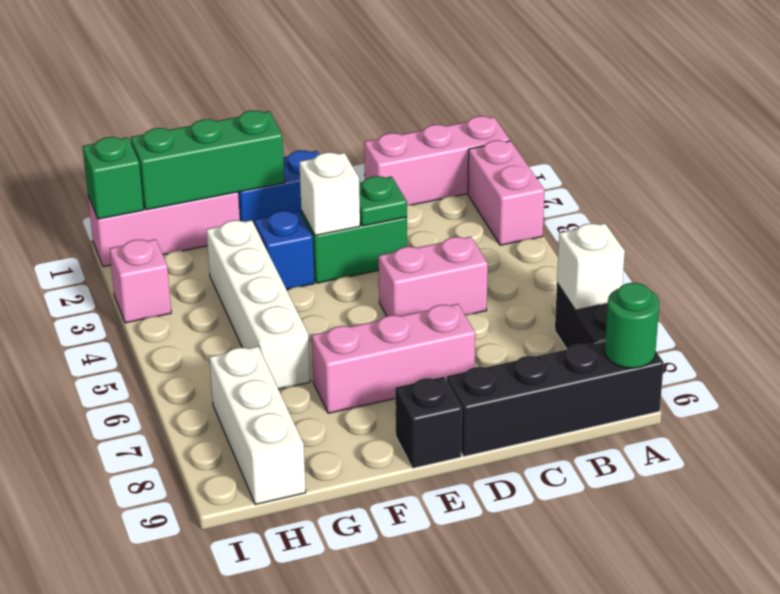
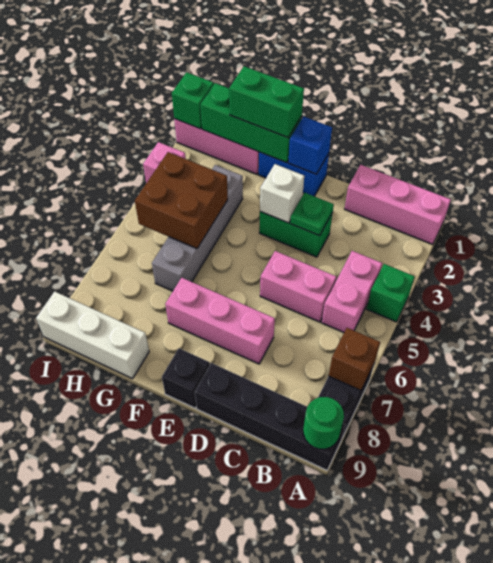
pink 1x2 brick [468,140,545,245] -> pink 1x2 brick moved to [322,251,382,332]
none -> green 1x1 brick [367,264,415,322]
white 1x1 brick [557,223,625,310] -> brown 1x1 brick [329,328,380,390]
none -> green 1x2 brick [229,66,304,137]
blue 1x1 brick [254,211,314,290] -> blue 1x1 brick moved to [288,117,332,174]
white 1x4 brick [206,220,310,389] -> grey 1x4 brick [152,165,243,291]
none -> brown 2x2 brick [135,152,228,248]
white 1x3 brick [209,346,306,505] -> white 1x3 brick turned to [36,291,149,379]

